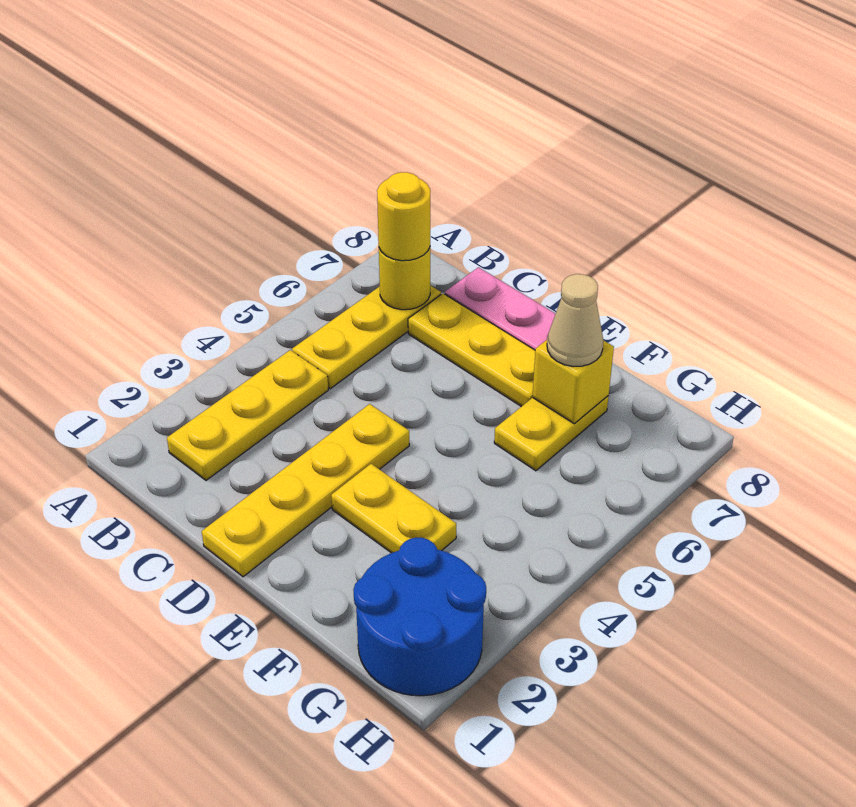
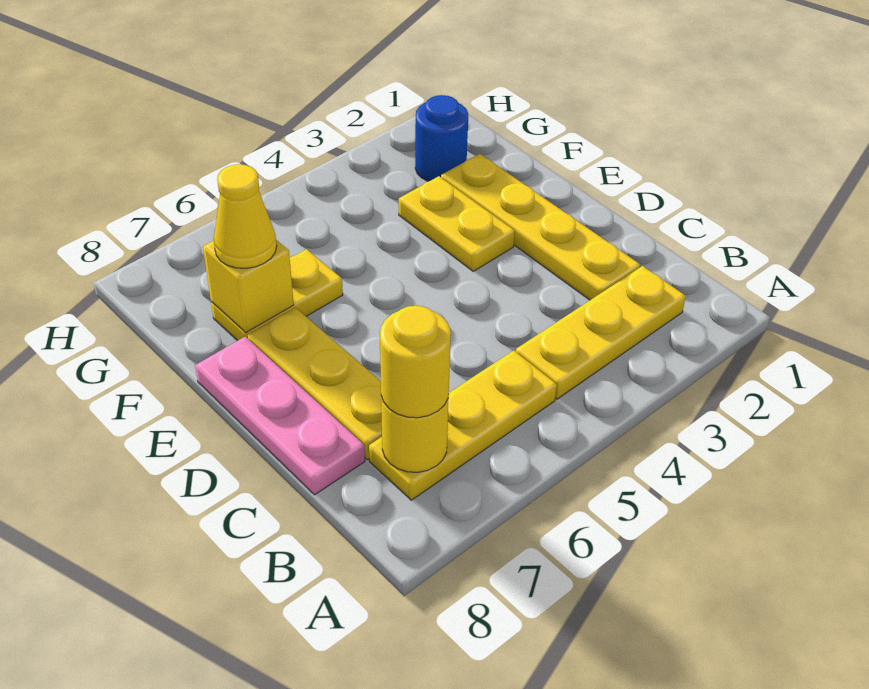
yellow 1x4 plate [202,404,409,577] -> yellow 1x4 plate turned to [441,154,640,300]
tan 1x1 cone [547,274,603,367] -> yellow 1x1 cone [214,164,277,268]
blue 2x2 round brick [353,538,486,696] -> blue 1x1 round brick [415,95,468,181]

